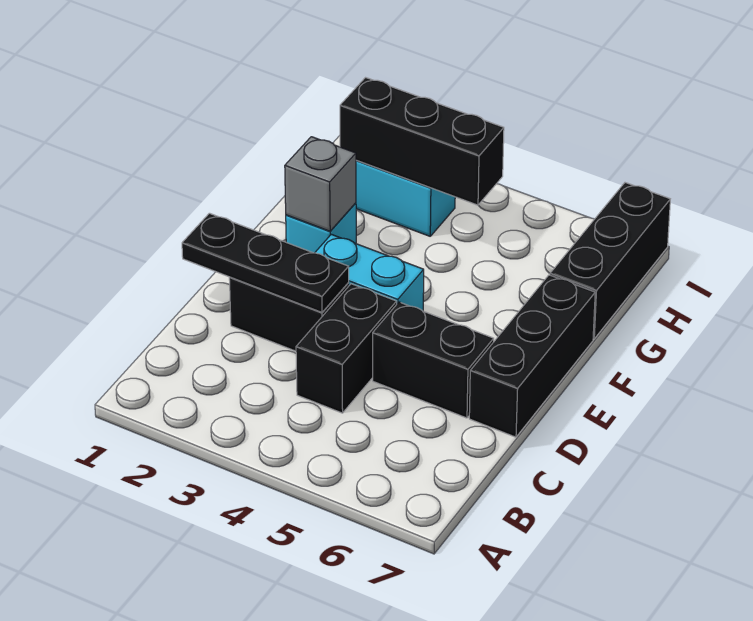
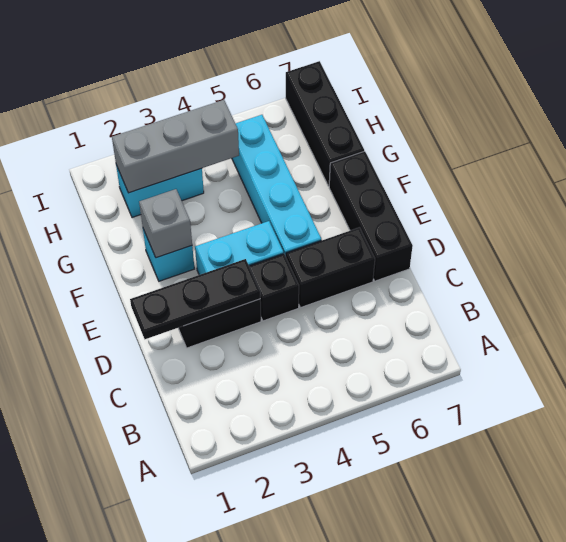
black 1x2 brick [296,284,397,413] -> black 1x1 brick [249,254,299,321]
none -> cyan 1x4 brick [232,115,321,256]
black 1x3 brick [340,78,504,205] -> grey 1x3 brick [112,100,239,193]

